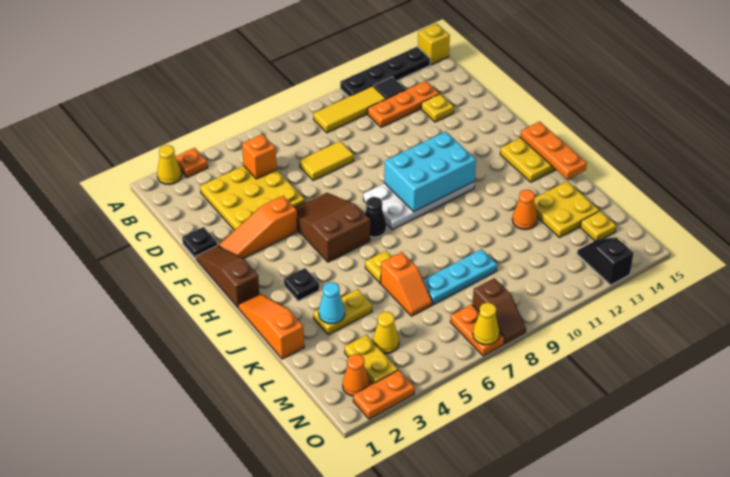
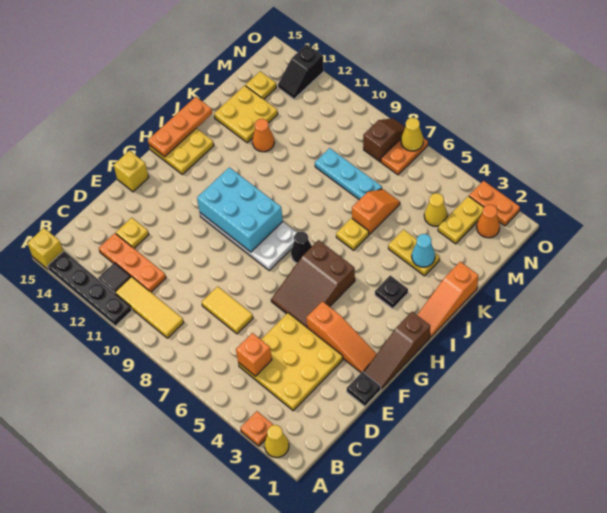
none -> yellow 1x1 brick [114,151,149,192]

